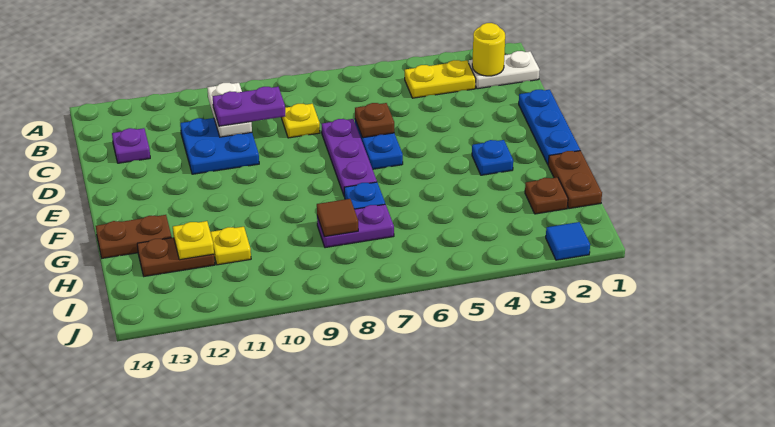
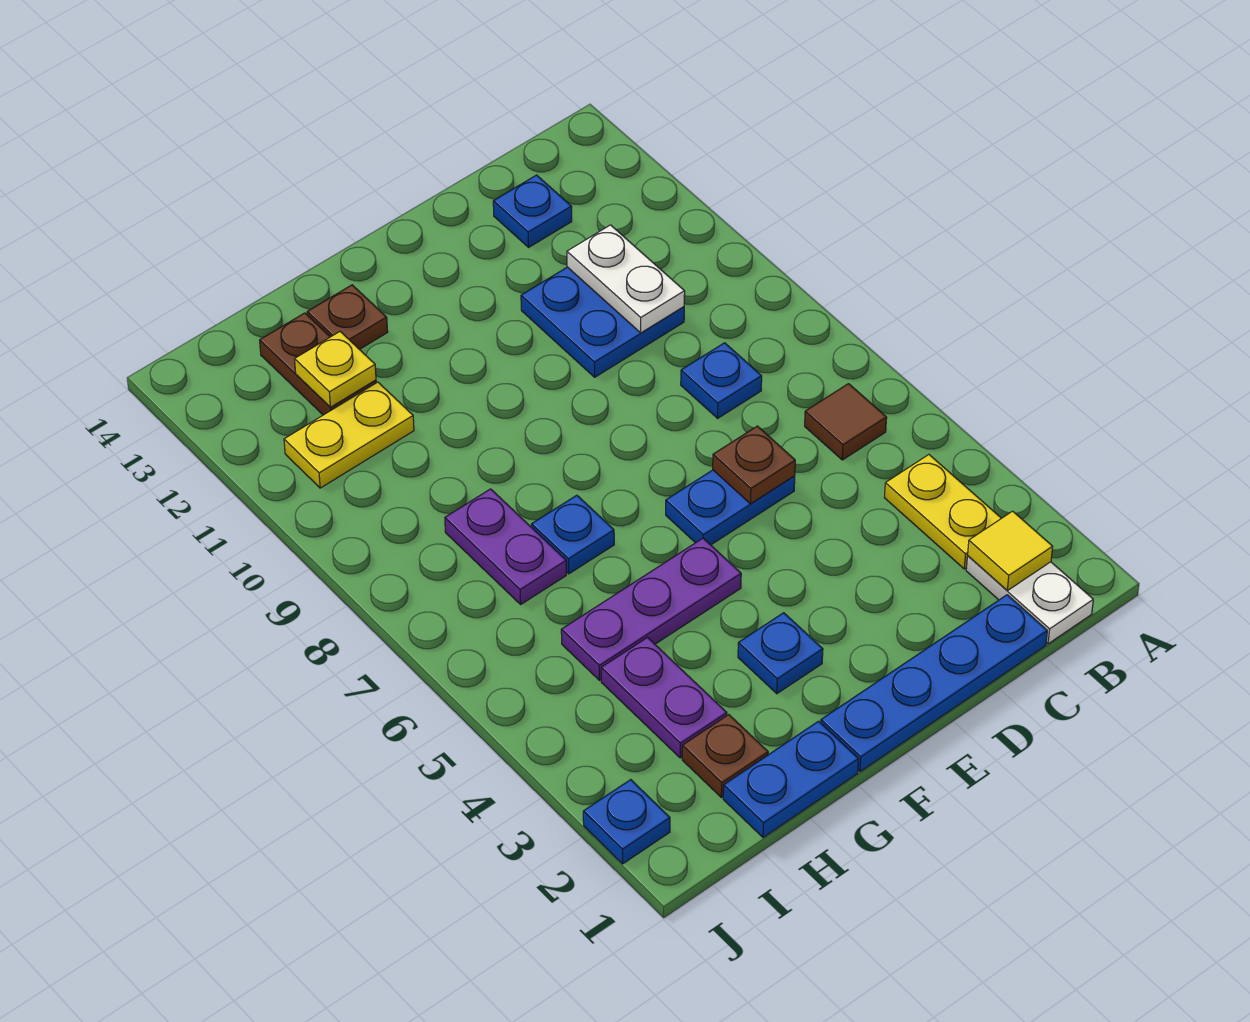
yellow 1x1 round brick [472,23,505,76] -> yellow 1x1 tile [968,511,1053,591]
white 1x2 plate [207,83,252,137] -> white 1x2 plate turned to [567,225,685,333]
yellow 1x1 plate [282,104,320,138] -> blue 1x1 plate [681,343,762,418]
purple 1x2 plate [213,87,285,126] -> purple 1x2 plate moved to [601,638,727,758]
purple 1x1 plate [112,128,150,163] -> blue 1x1 plate [493,175,572,247]
blue 1x3 plate [519,90,580,164] -> blue 1x4 plate [821,595,1047,772]
purple 1x3 plate [322,119,377,197] -> purple 1x3 plate moved to [561,538,741,680]
brown 1x2 plate [548,151,602,209] -> blue 1x2 plate [723,721,859,837]
brown 1x2 plate [96,215,172,258] -> brown 1x1 plate [307,285,388,349]
brown 1x1 tile [317,199,358,237] -> brown 1x1 tile moved to [805,384,887,460]
yellow 1x1 plate [210,227,251,265] -> yellow 1x2 plate [284,382,414,488]
blue 1x1 tile [546,222,590,260] -> blue 1x1 plate [583,780,670,864]

